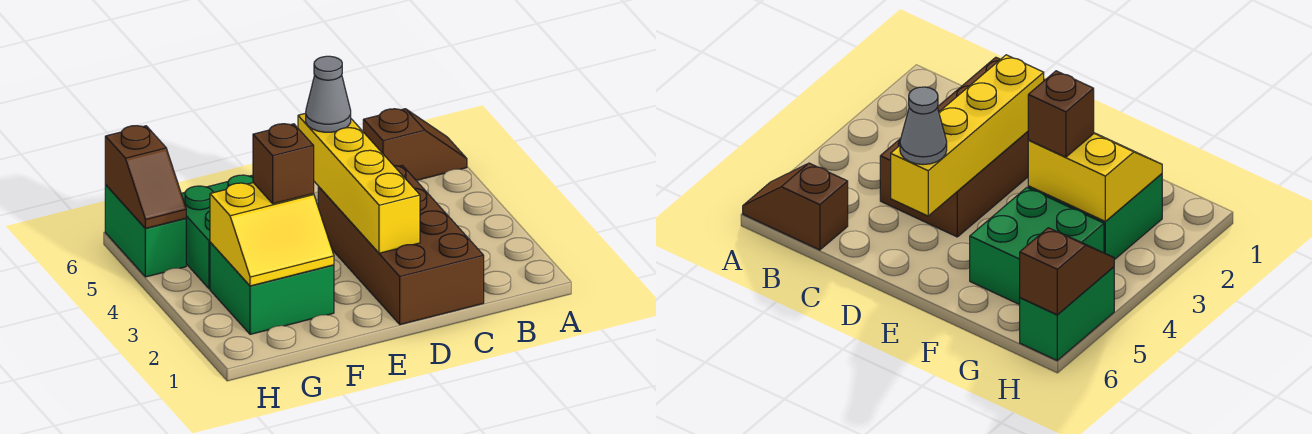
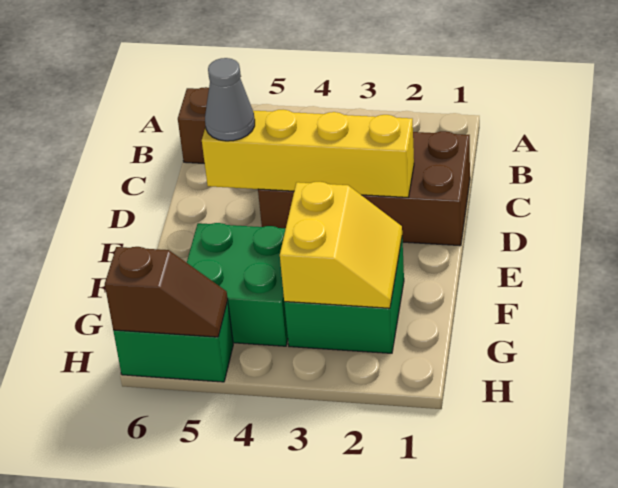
brown 1x1 brick [253,124,314,204] -> none

